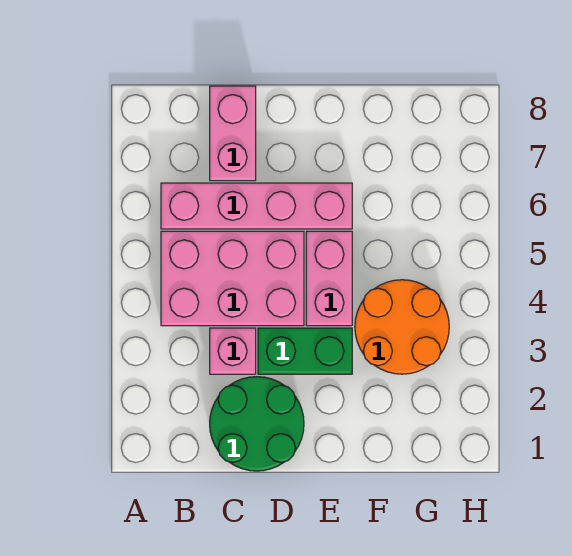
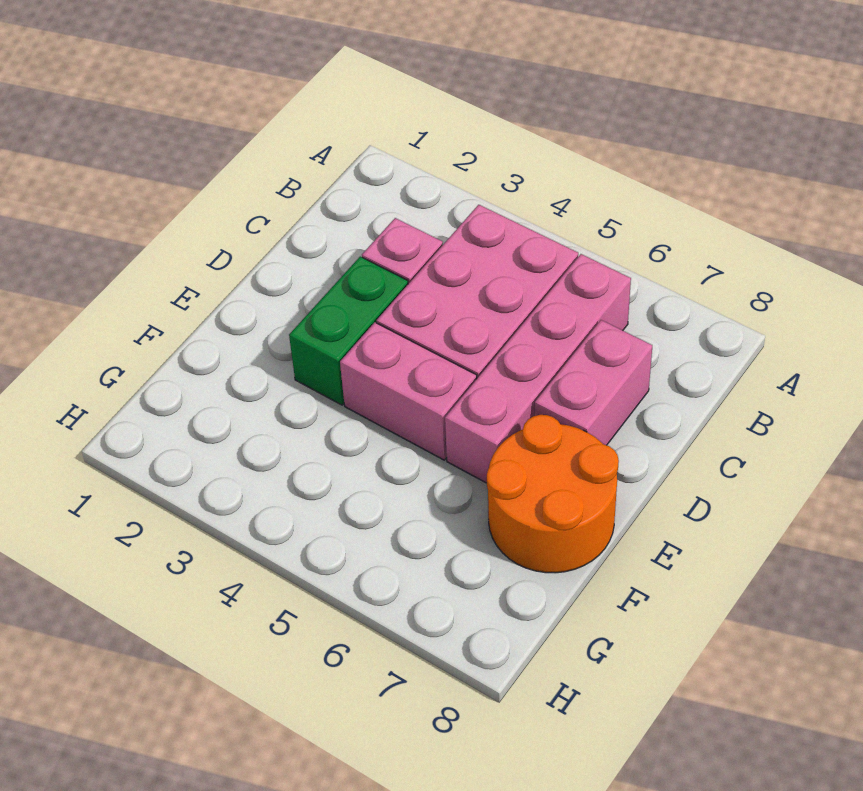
green 2x2 round brick [210,377,304,471] -> none
pink 1x2 brick [210,86,256,181] -> pink 1x2 brick turned to [534,320,652,445]
orange 2x2 round brick [355,280,449,374] -> orange 2x2 round brick moved to [487,415,619,573]

